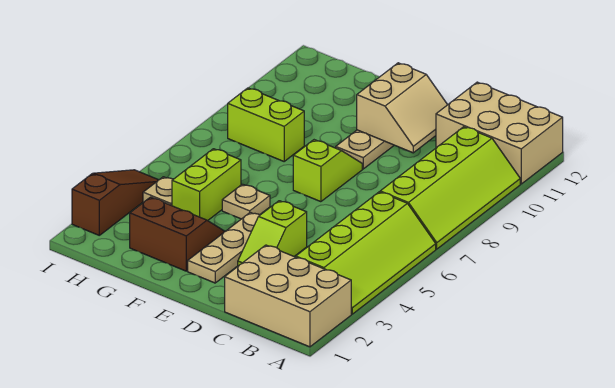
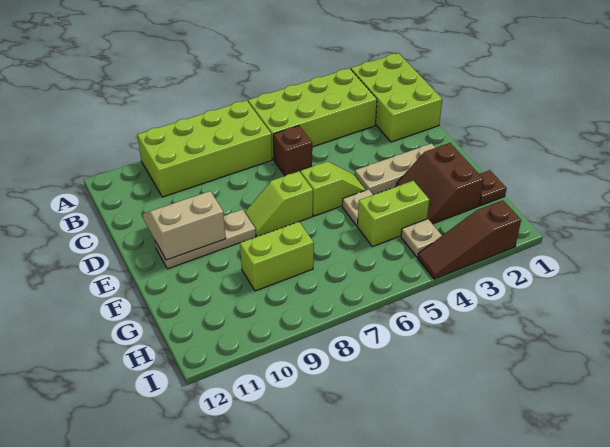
tan 2x3 brick [225,245,351,347] -> lime 2x3 brick [351,53,442,142]
lime 2x4 slope [296,192,436,314] -> lime 2x4 brick [248,68,377,160]
lime 2x4 slope [380,127,520,249] -> lime 2x4 brick [137,100,272,197]
tan 2x3 brick [436,82,563,184] -> none
none -> brown 1x1 brick [273,126,312,176]
lime 1x2 slope [238,201,307,266] -> lime 1x2 slope moved to [301,161,366,216]
none -> brown 1x1 plate [479,170,507,205]
lime 1x2 brick [228,88,304,161] -> lime 1x2 brick turned to [240,222,314,291]

